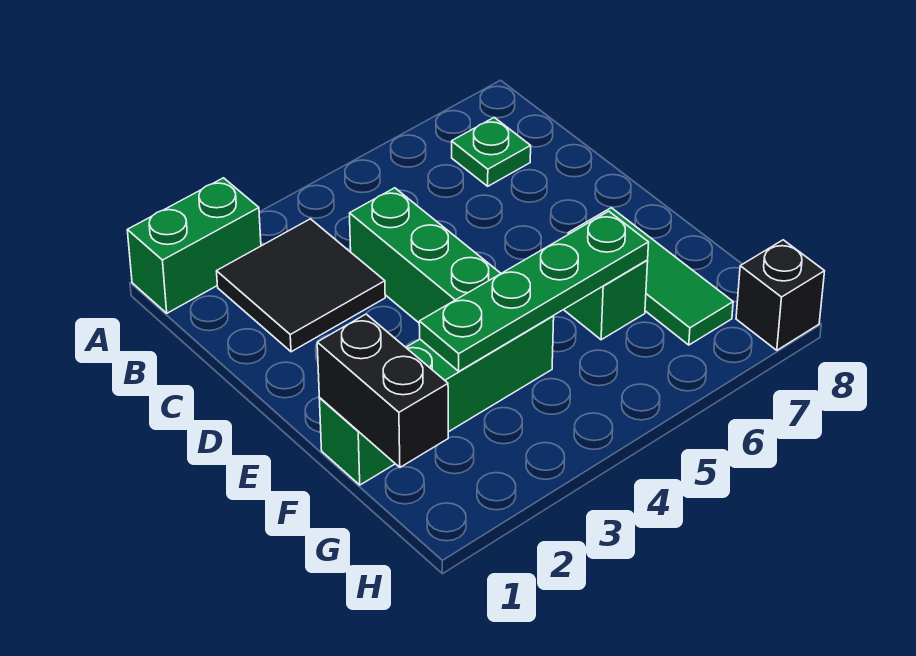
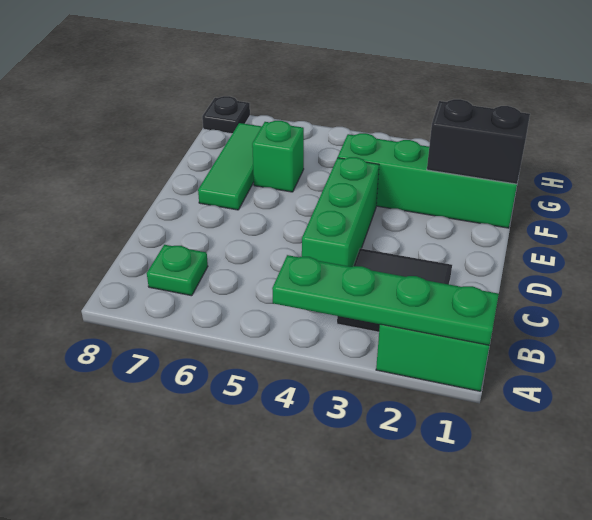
black 1x2 brick [317,314,448,467] -> black 1x2 brick turned to [427,99,530,184]
green 1x4 plate [419,211,649,371] -> green 1x4 plate moved to [272,255,499,345]
black 1x1 brick [736,240,825,350] -> black 1x1 plate [202,96,250,134]

